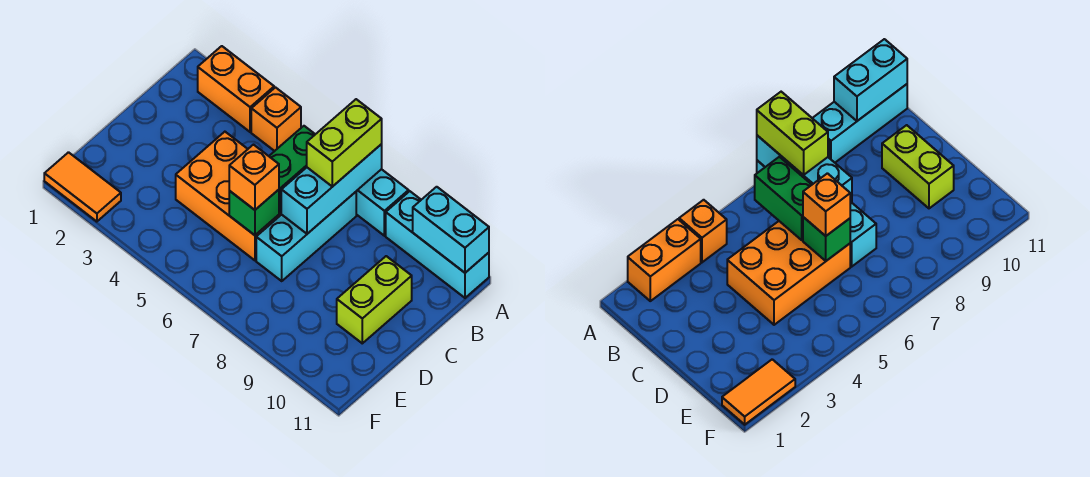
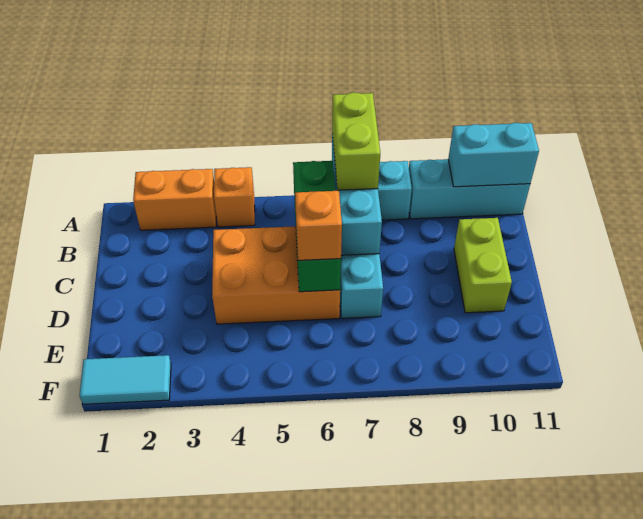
orange 1x2 tile [44,152,121,222] -> cyan 1x2 tile [79,355,171,404]

